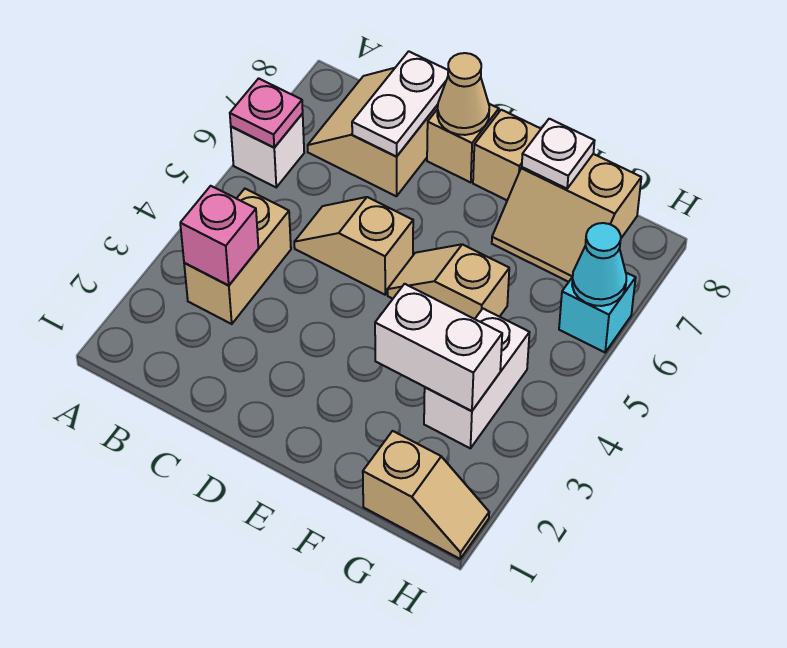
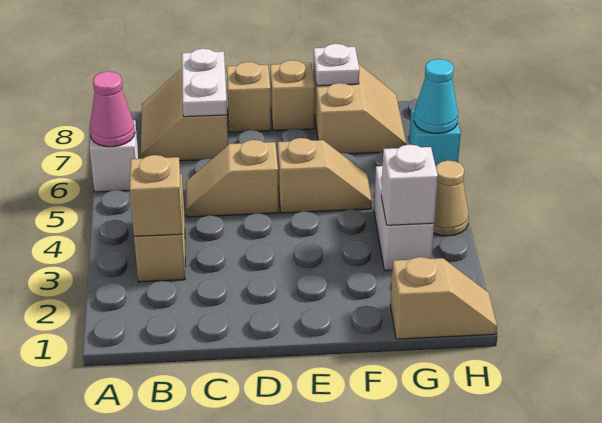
pink 1x1 plate [230,78,303,148] -> pink 1x1 cone [90,71,135,147]
pink 1x1 brick [180,186,258,285] -> tan 1x1 brick [130,155,182,236]
tan 1x1 cone [437,53,489,135] -> tan 1x1 cone moved to [434,160,469,236]
tan 1x2 slope [387,244,509,319] -> tan 1x2 slope turned to [278,138,372,213]
white 1x2 brick [375,284,502,411] -> white 1x1 brick [381,145,438,225]
tan 2x2 slope [492,154,641,282] -> tan 2x2 slope turned to [313,64,406,154]

